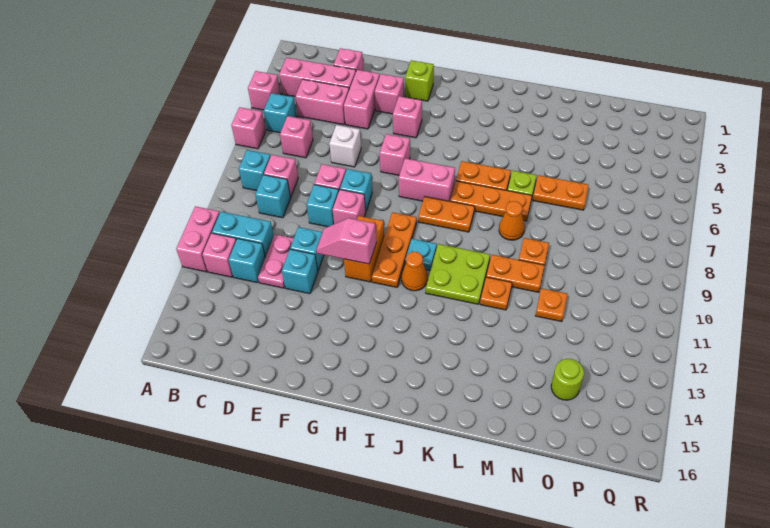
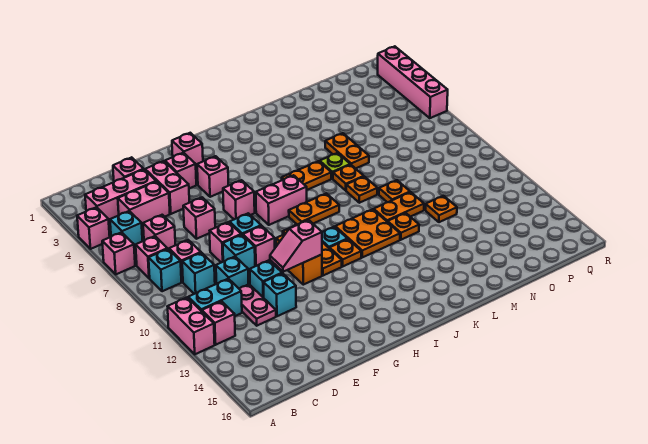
none -> pink 1x1 brick [136,236,167,278]
cyan 1x1 brick [229,238,265,283] -> cyan 1x1 brick moved to [216,257,248,289]
white 1x1 brick [329,125,361,167] -> pink 1x1 brick [183,197,215,239]
lime 1x1 brick [405,60,434,101] -> pink 1x1 brick [172,133,203,168]
orange 1x1 cone [401,252,428,291] -> orange 1x1 plate [330,239,361,266]
orange 1x3 plate [450,181,532,221] -> orange 1x1 plate [333,165,364,190]
lime 2x2 plate [426,244,490,304] -> orange 2x2 plate [335,209,400,257]
orange 1x1 cone [499,201,525,240] -> orange 1x1 plate [346,177,377,203]
orange 1x2 plate [533,175,589,210] -> orange 1x2 plate turned to [325,133,369,169]
lime 1x1 round brick [551,359,584,400] -> none
none -> pink 1x4 brick [378,46,448,118]

